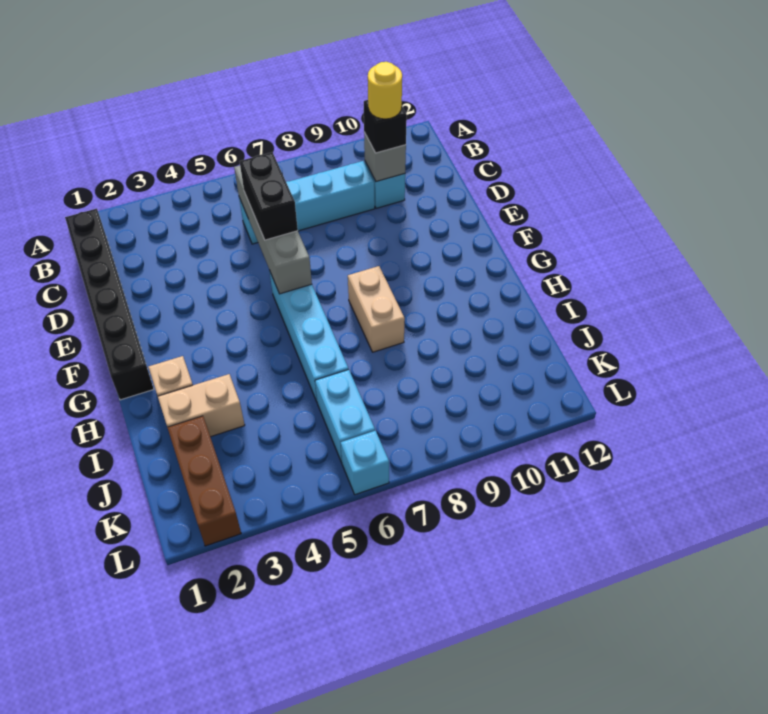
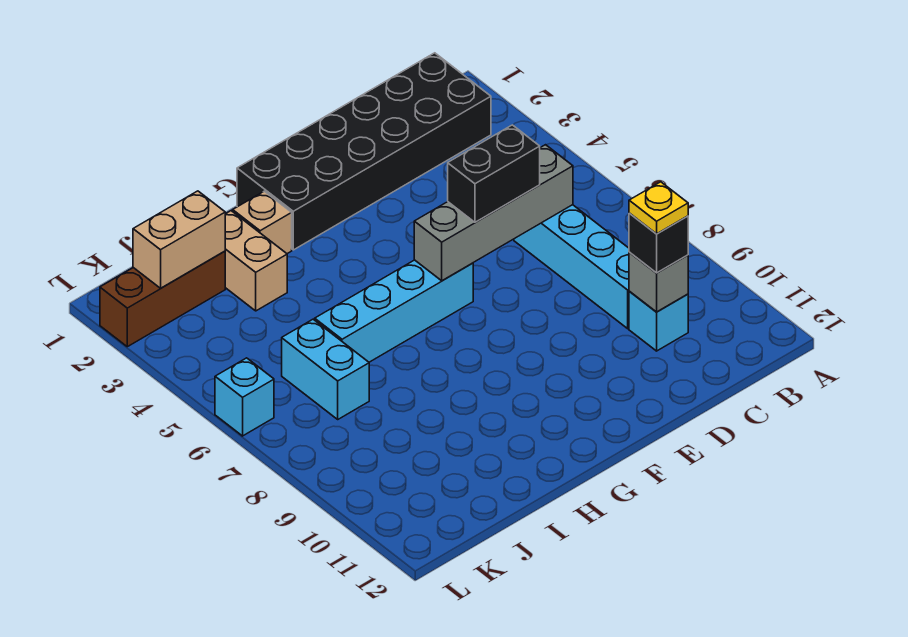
black 1x6 brick [65,209,154,400] -> black 2x6 brick [237,53,491,250]
yellow 1x1 round brick [368,62,402,119] -> yellow 1x1 plate [629,182,688,234]
tan 1x2 brick [348,266,405,352] -> tan 1x2 brick moved to [133,191,225,288]
cyan 1x2 brick [315,370,375,463] -> cyan 1x2 brick turned to [282,319,369,419]

